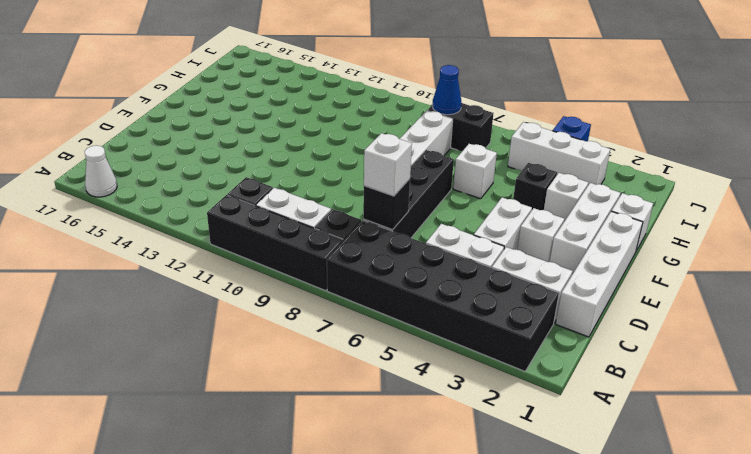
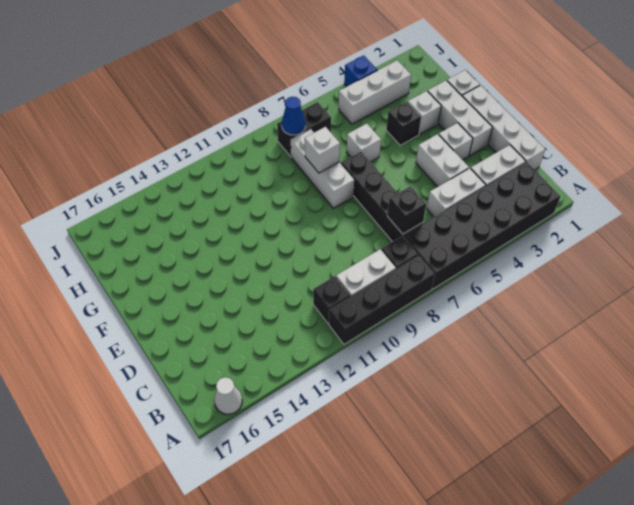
white 1x1 brick [364,133,412,196] -> white 1x1 brick moved to [305,127,340,173]

